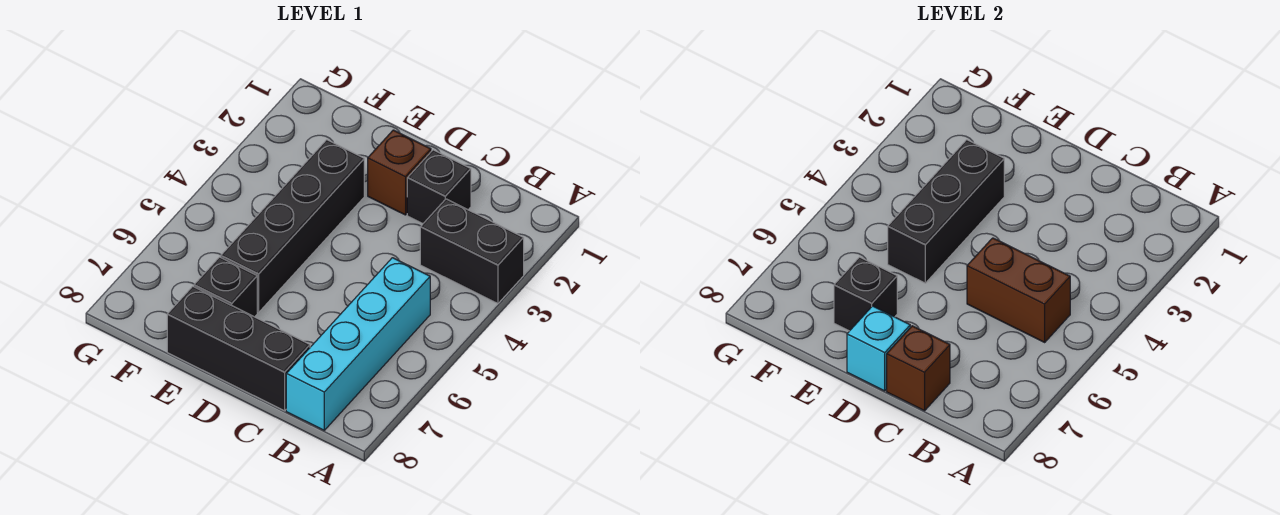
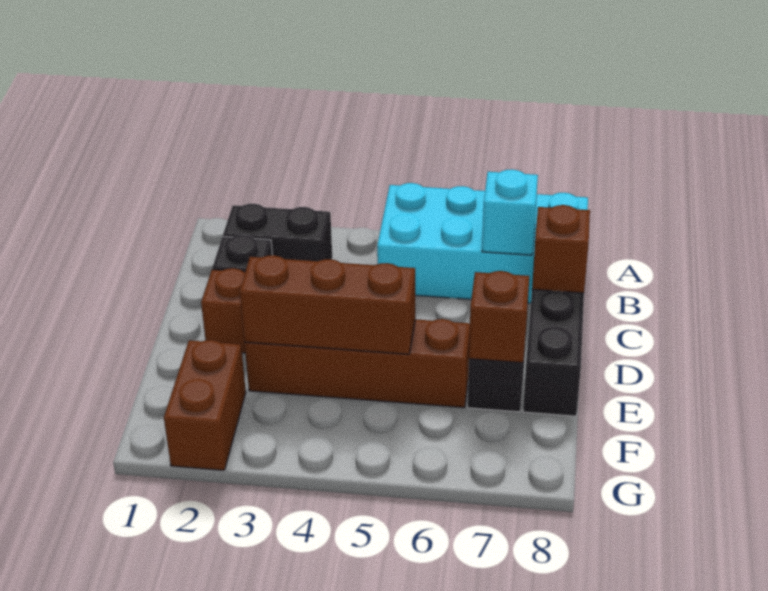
black 1x2 brick [420,199,524,303] -> black 1x2 brick turned to [223,204,332,261]
cyan 1x4 brick [286,258,430,430] -> cyan 2x4 brick [377,183,588,304]
brown 1x2 brick [967,238,1070,342] -> brown 1x2 brick moved to [164,340,246,470]
cyan 1x1 brick [847,306,910,391] -> cyan 1x1 brick moved to [482,169,538,255]
black 1x4 brick [221,140,364,313] -> brown 1x4 brick [244,319,470,408]
black 1x3 brick [888,140,1004,283] -> brown 1x3 brick [240,255,415,354]
black 1x1 brick [834,257,897,331] -> brown 1x1 brick [469,271,529,363]

